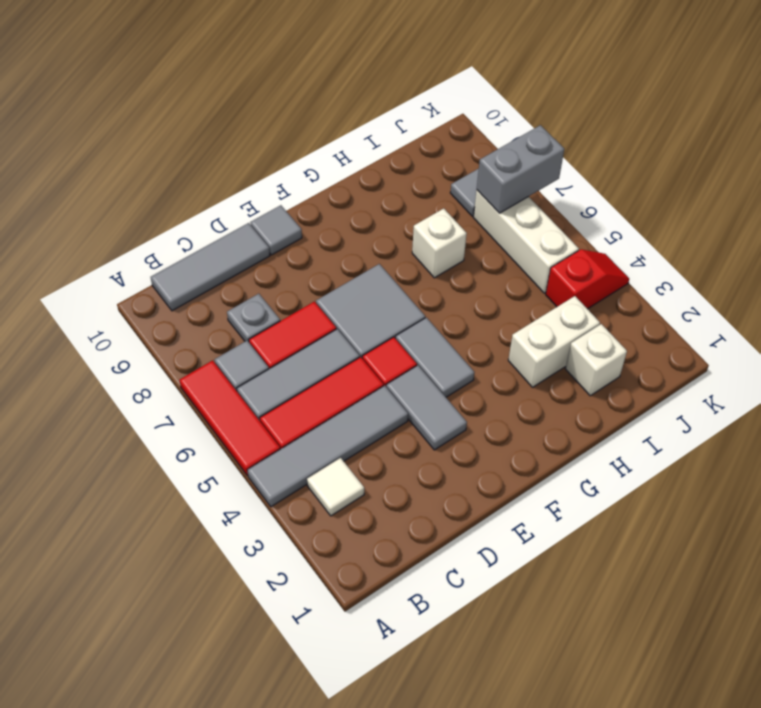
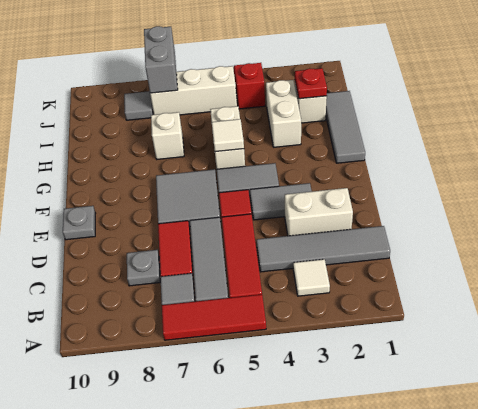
grey 1x4 tile [247,386,408,507] -> grey 1x4 tile turned to [257,226,390,272]
grey 1x3 tile [151,223,270,311] -> grey 1x3 tile moved to [326,91,365,163]
none -> white 1x2 brick [285,188,353,236]
grey 1x1 tile [250,205,302,255] -> grey 1x1 plate [63,206,96,240]
none -> white 1x2 brick [210,106,245,169]
none -> white 1x1 tile [212,119,244,152]
none -> red 1x1 plate [295,68,327,99]

